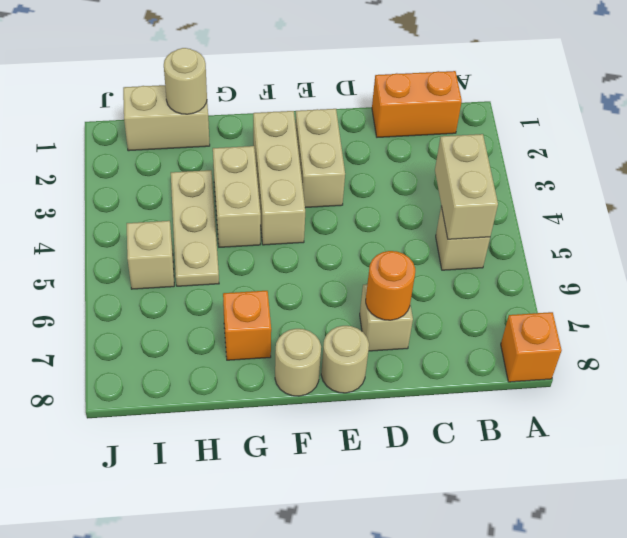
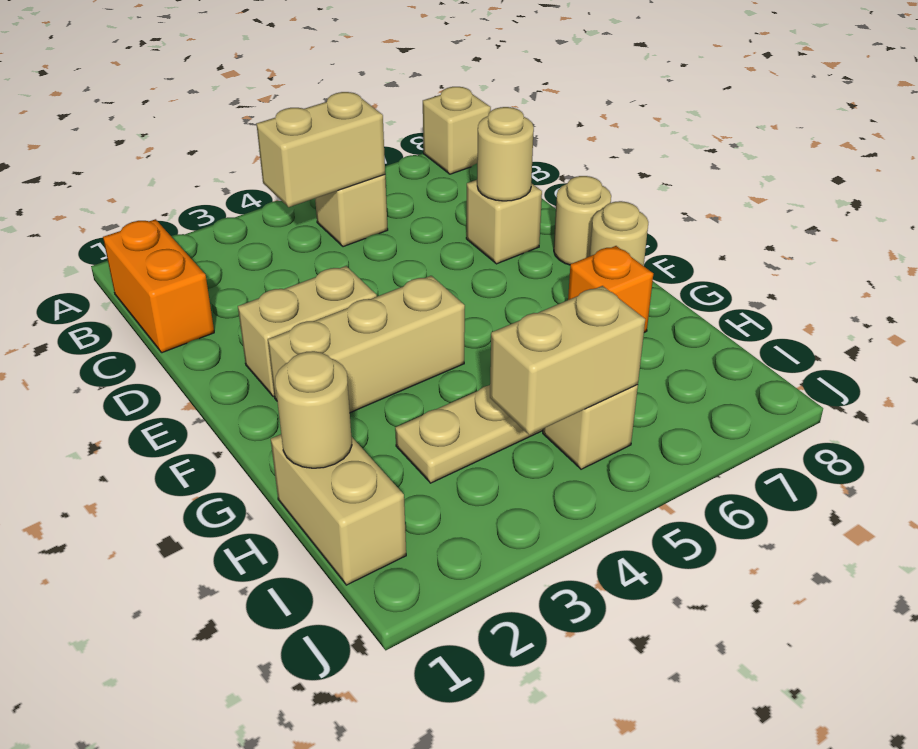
orange 1x1 brick [501,312,562,382] -> tan 1x1 brick [423,87,491,174]
orange 1x1 round brick [366,251,415,320] -> tan 1x1 round brick [477,107,534,201]
tan 1x2 brick [213,146,261,247] -> tan 1x2 brick moved to [490,286,645,435]

